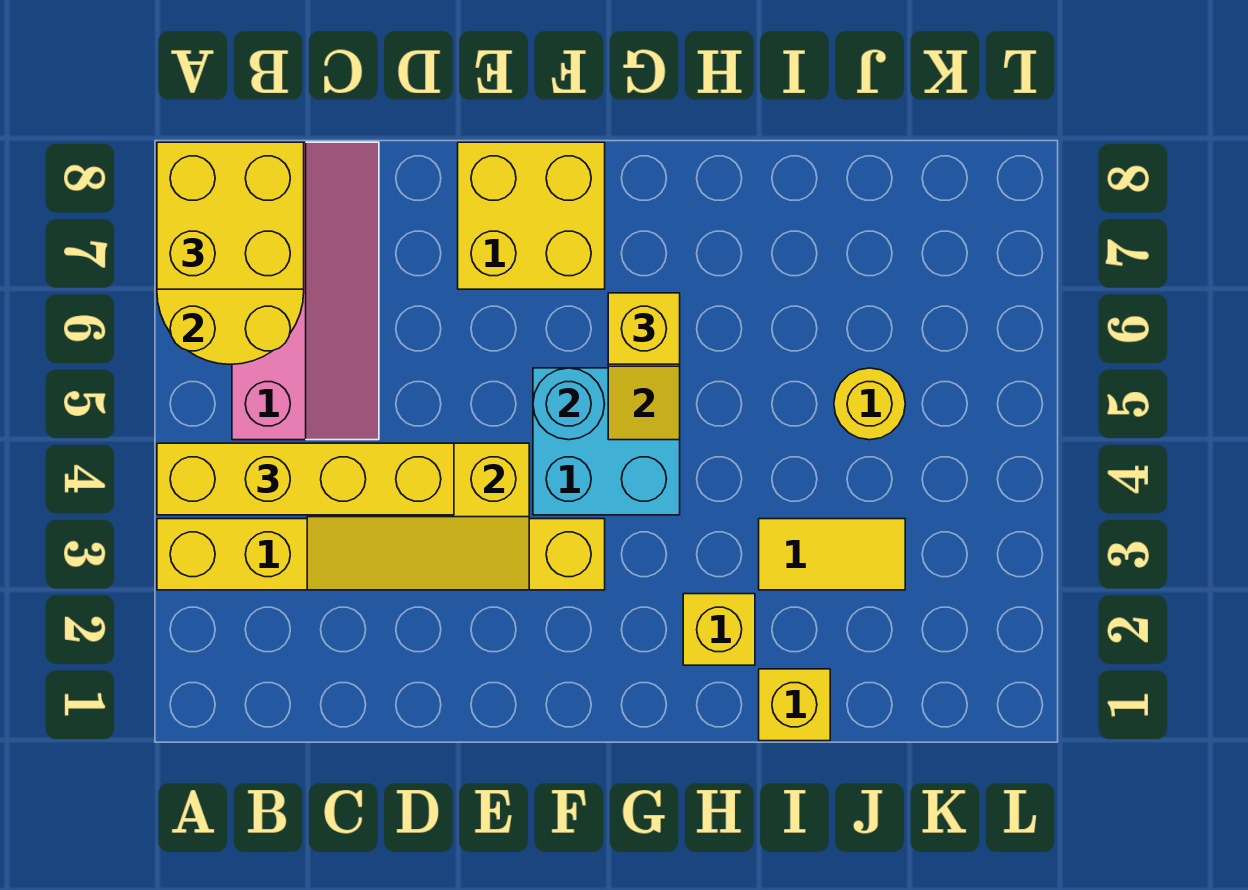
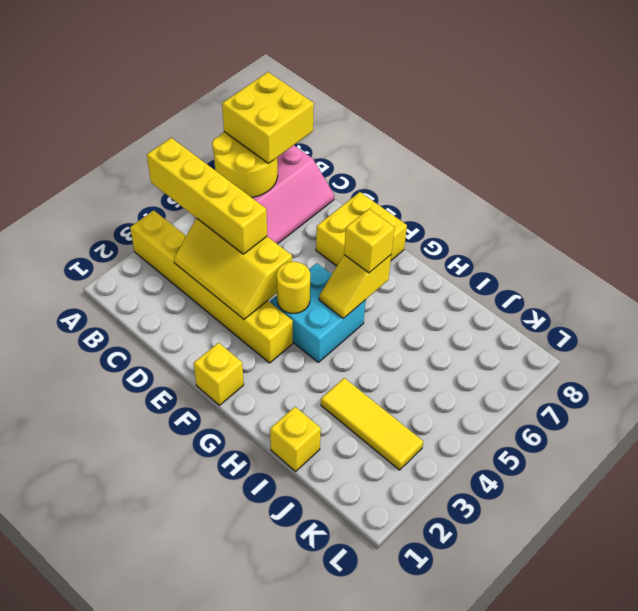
cyan 1x1 round brick [533,368,605,440] -> none
yellow 1x1 brick [683,594,755,665] -> yellow 1x1 brick moved to [194,343,244,405]
yellow 1x2 tile [759,519,905,590] -> yellow 1x3 tile [321,378,423,470]
yellow 1x1 round brick [834,368,905,440] -> yellow 1x1 round brick moved to [277,262,310,313]

